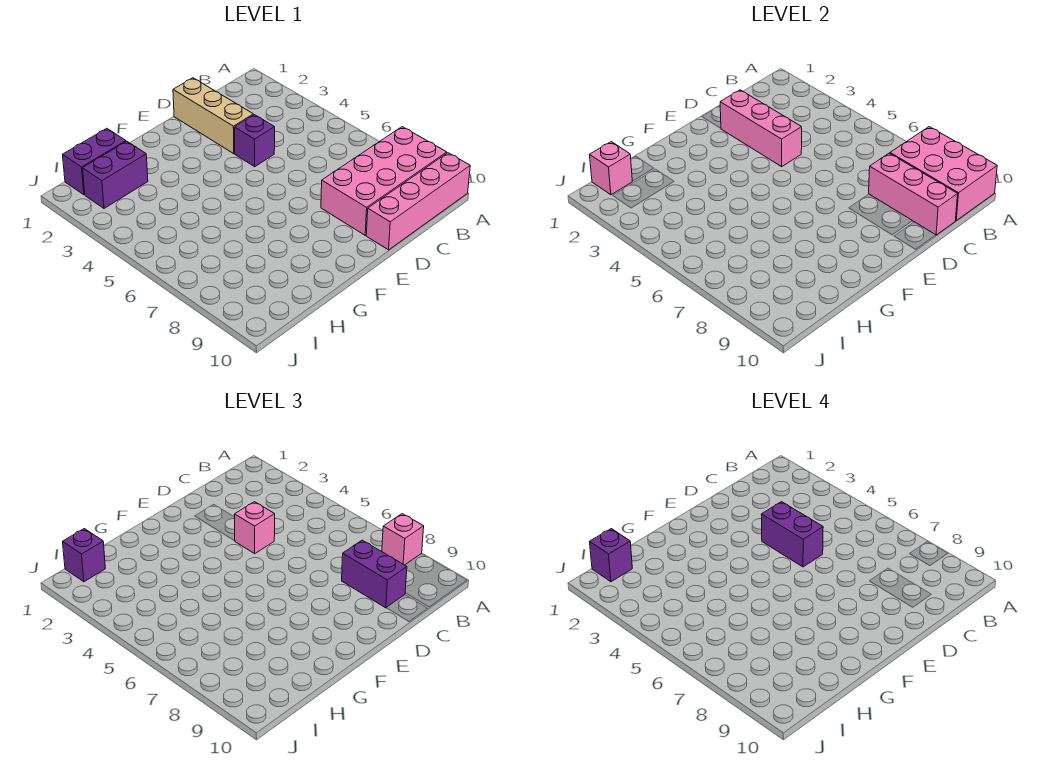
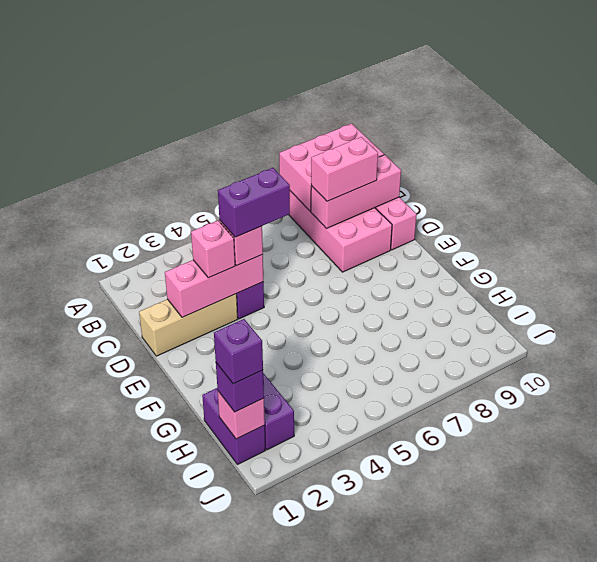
pink 1x1 brick [382,514,424,565] -> pink 1x1 brick moved to [191,220,235,278]
purple 1x2 brick [342,540,407,608] -> pink 1x2 brick [311,137,378,201]

